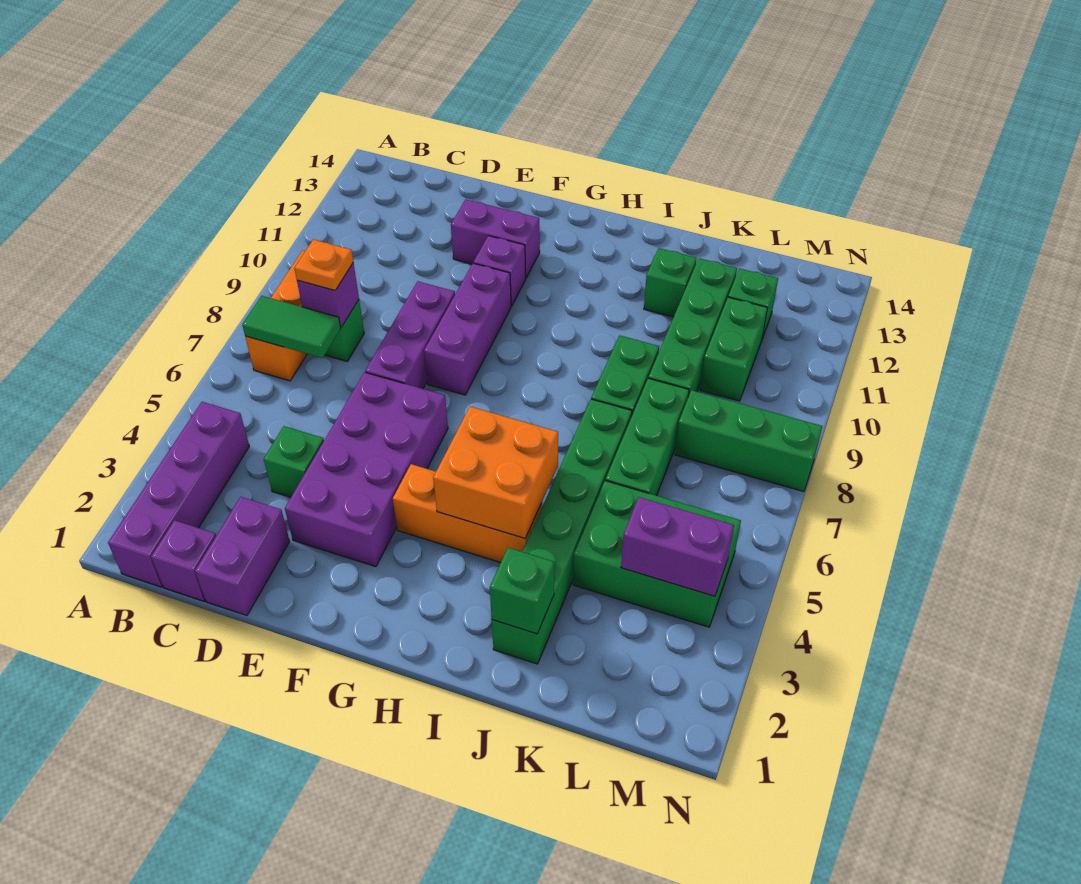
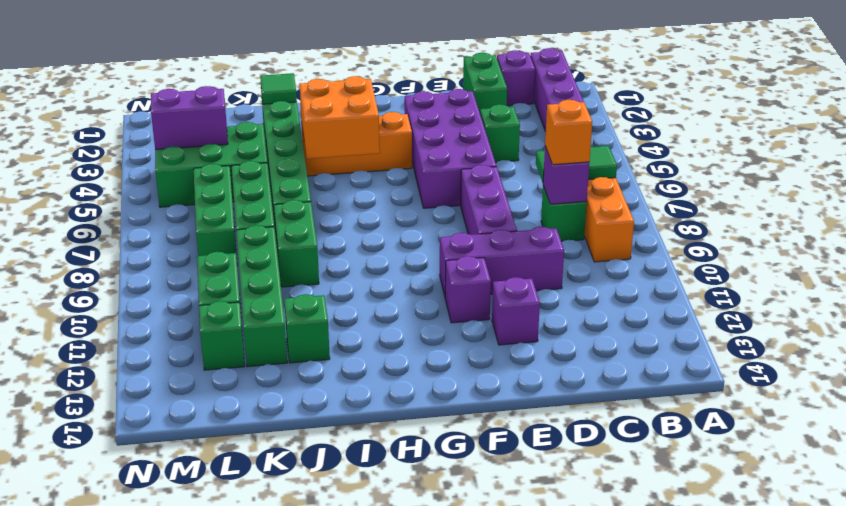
orange 1x1 plate [294,240,353,290] -> orange 1x1 brick [545,100,592,165]
purple 1x2 brick [195,497,290,615] -> green 1x2 brick [463,53,507,112]
purple 1x2 brick [451,199,540,278] -> purple 1x1 brick [492,277,540,345]
purple 1x3 brick [424,263,511,395] -> purple 1x3 brick turned to [440,227,564,296]
green 1x1 brick [490,548,554,634] -> green 1x1 tile [260,73,297,104]
green 1x3 brick [675,390,822,492] -> green 1x3 brick turned to [194,164,237,257]

